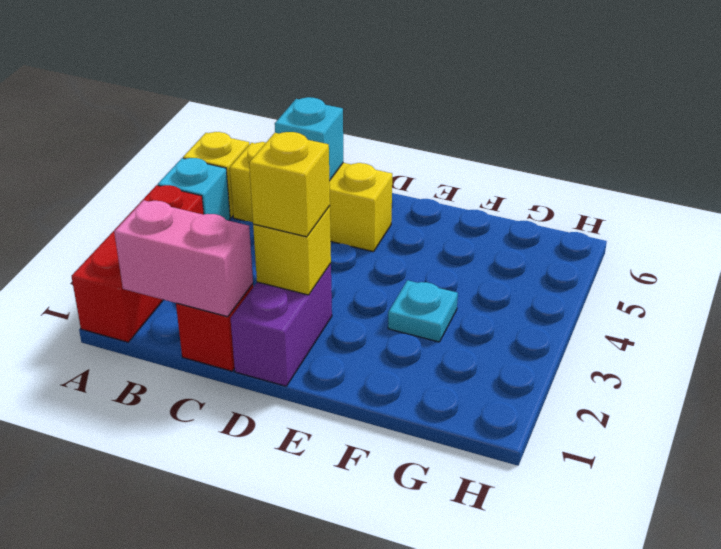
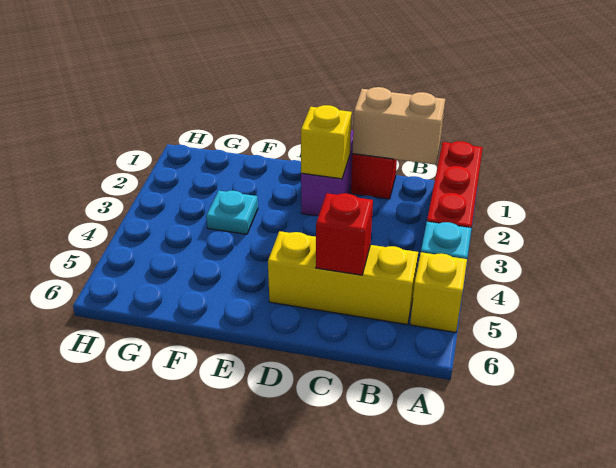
pink 1x2 brick [114,200,253,317] -> tan 1x2 brick [352,87,445,165]
cyan 1x1 brick [275,97,343,181] -> red 1x1 brick [316,193,373,275]
yellow 1x1 brick [249,132,330,237] -> none

